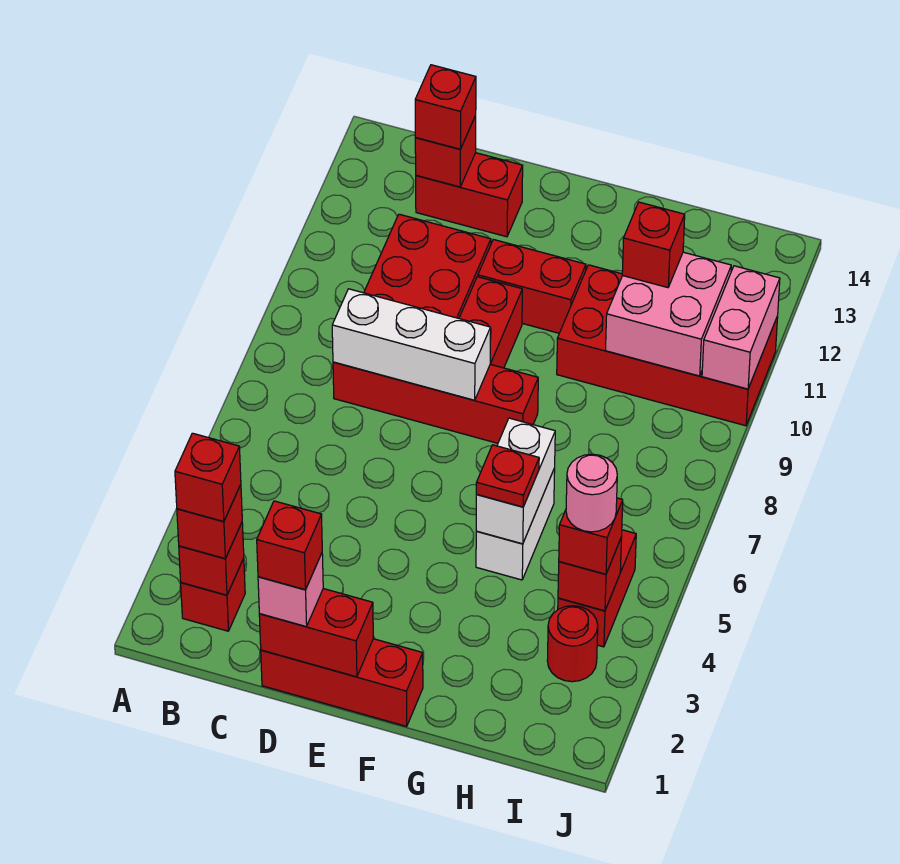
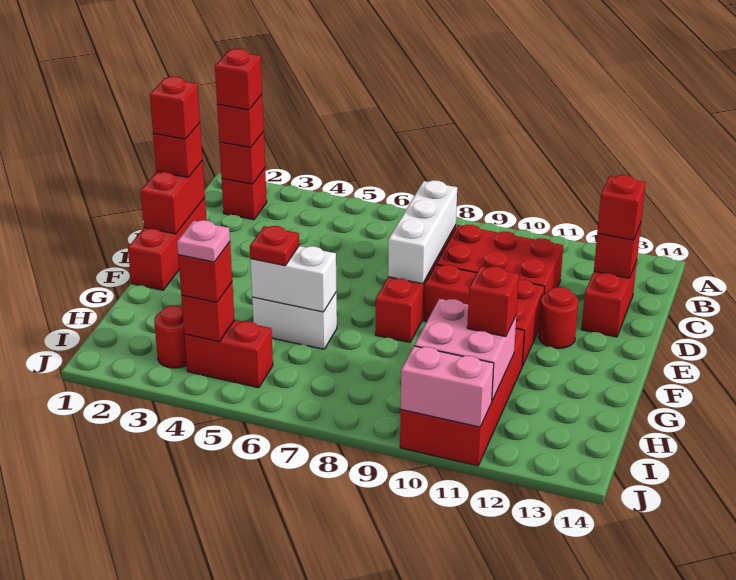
pink 1x1 brick [258,553,323,627] -> red 1x1 brick [153,123,203,177]
none -> red 1x1 round brick [539,287,579,349]
pink 1x1 round brick [566,454,617,532] -> pink 1x1 plate [177,220,230,262]

